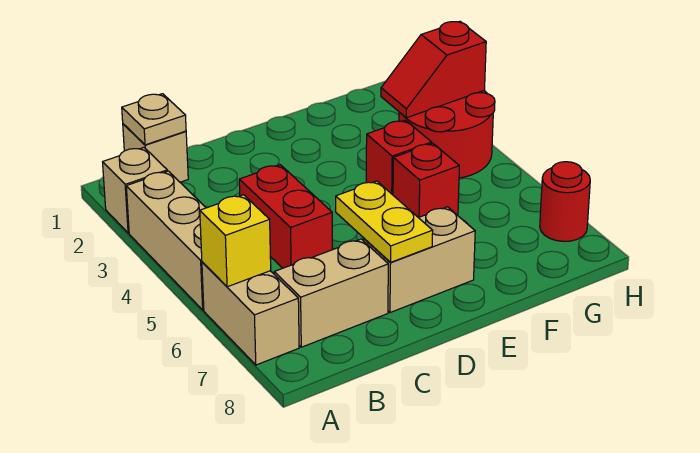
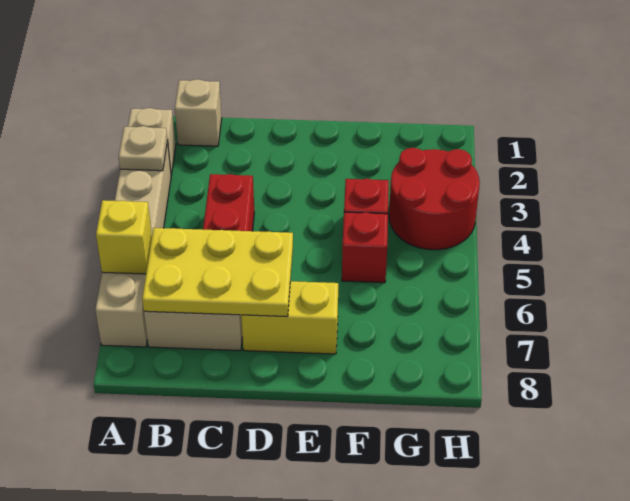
tan 1x1 plate [122,94,186,145] -> tan 1x1 plate moved to [119,126,168,171]
yellow 1x2 plate [336,181,433,262] -> yellow 2x3 plate [142,228,293,317]
tan 1x2 brick [363,207,475,313] -> yellow 1x2 brick [241,281,338,354]
red 1x2 slope [381,22,486,118] -> none
red 1x1 round brick [540,162,590,241] -> none

